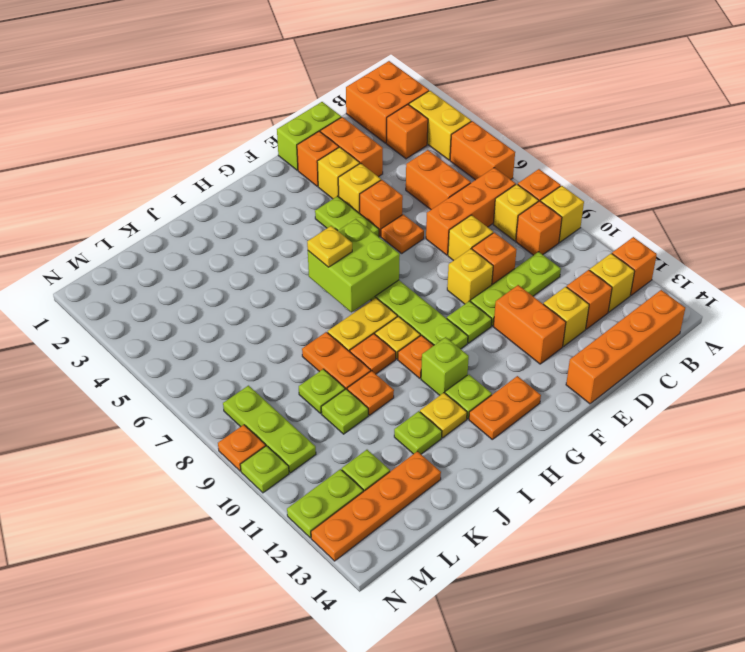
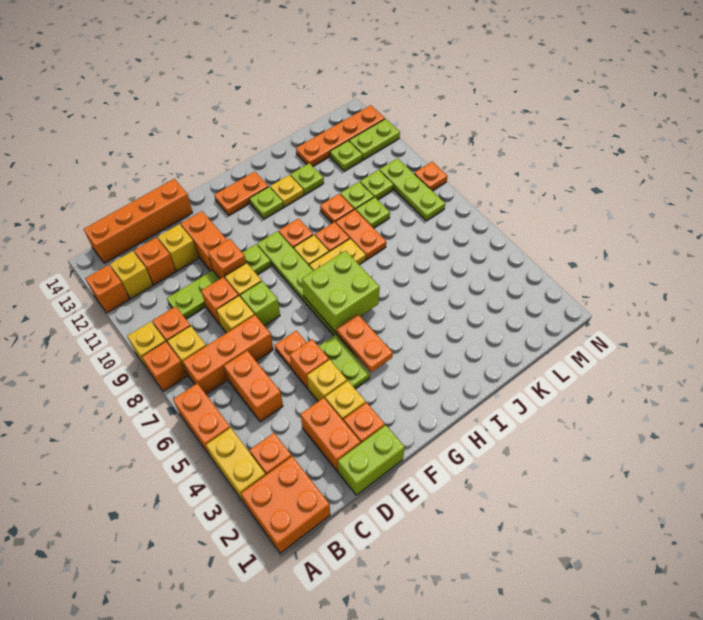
none -> orange 1x1 brick [208,239,246,279]
none -> orange 1x2 plate [337,314,393,372]
yellow 1x1 plate [307,226,352,267] -> none
lime 1x1 brick [421,337,469,395] -> lime 1x1 brick moved to [240,281,280,326]
lime 1x1 plate [240,446,289,493] -> lime 1x1 plate moved to [360,170,393,200]

